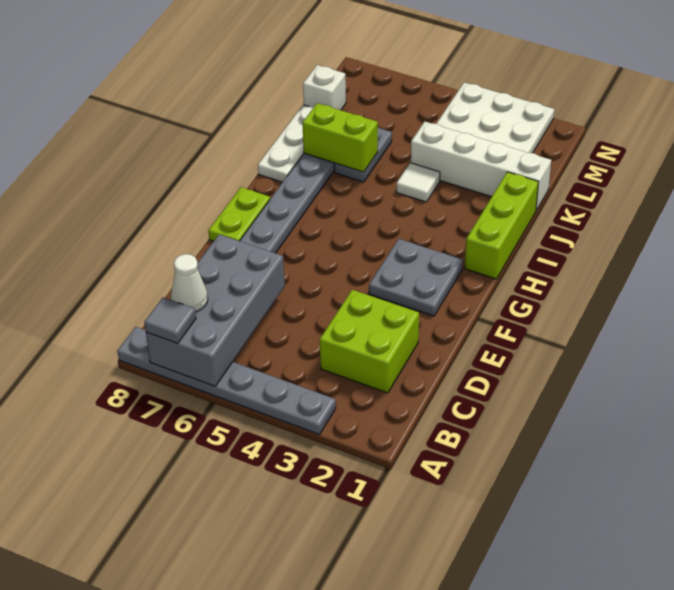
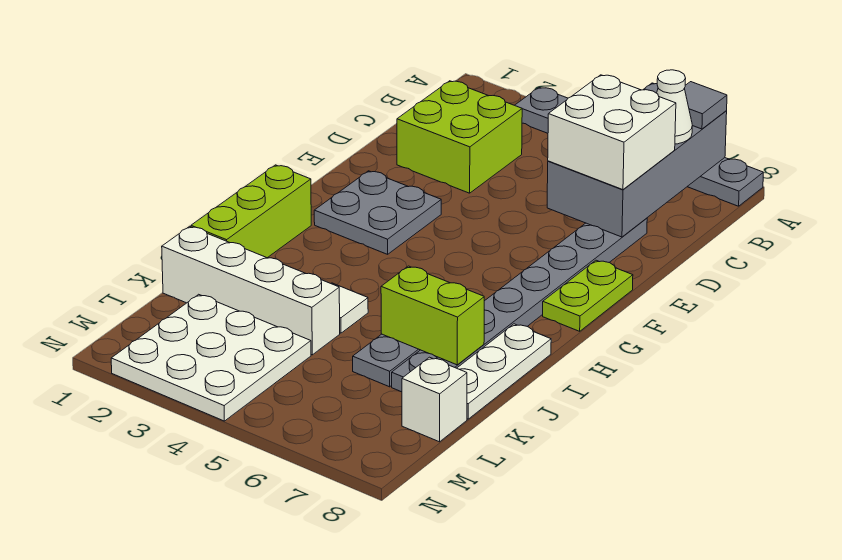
none -> white 2x2 brick [548,75,676,190]

